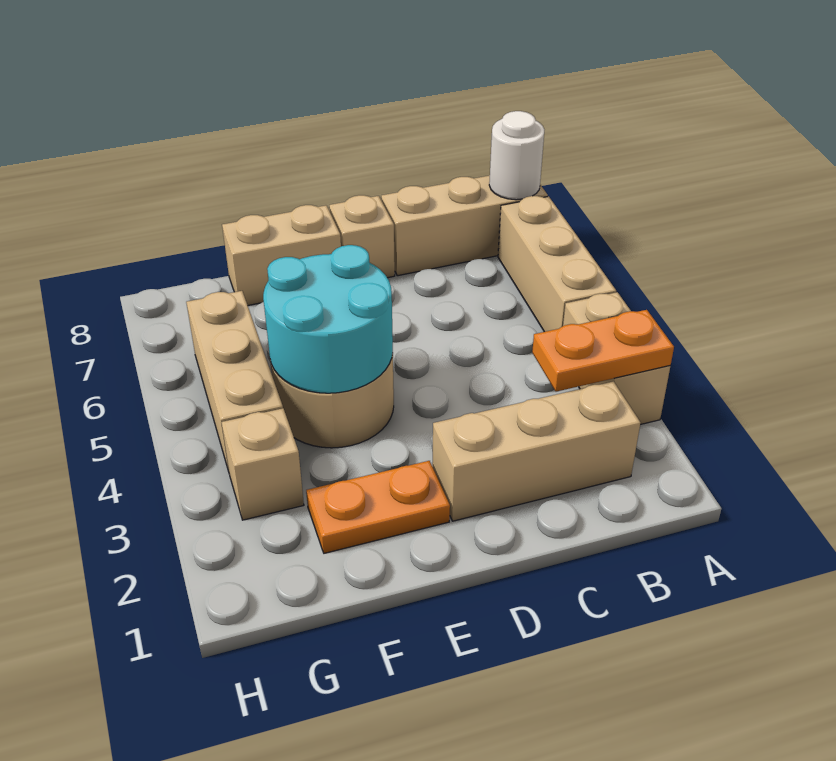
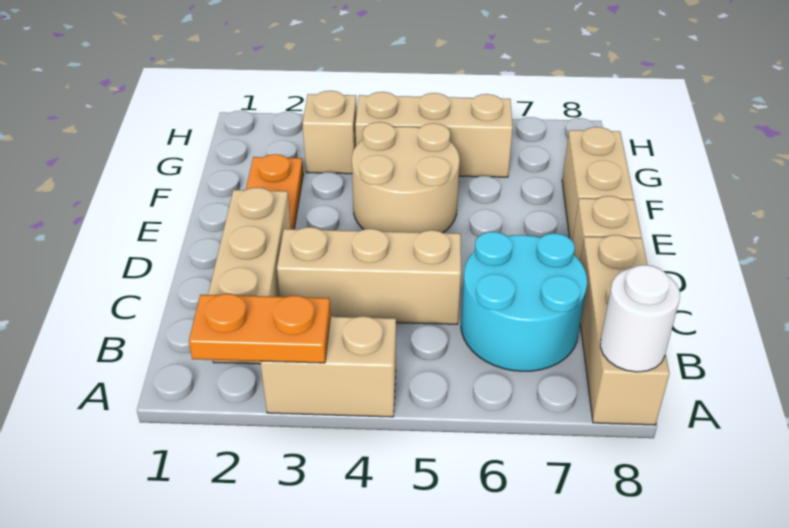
orange 1x2 plate [532,310,674,392] -> orange 1x2 plate turned to [189,294,331,363]
tan 1x3 brick [498,196,616,332] -> tan 1x3 brick moved to [277,227,461,324]
cyan 2x2 round brick [263,245,393,393] -> cyan 2x2 round brick moved to [461,232,587,371]

